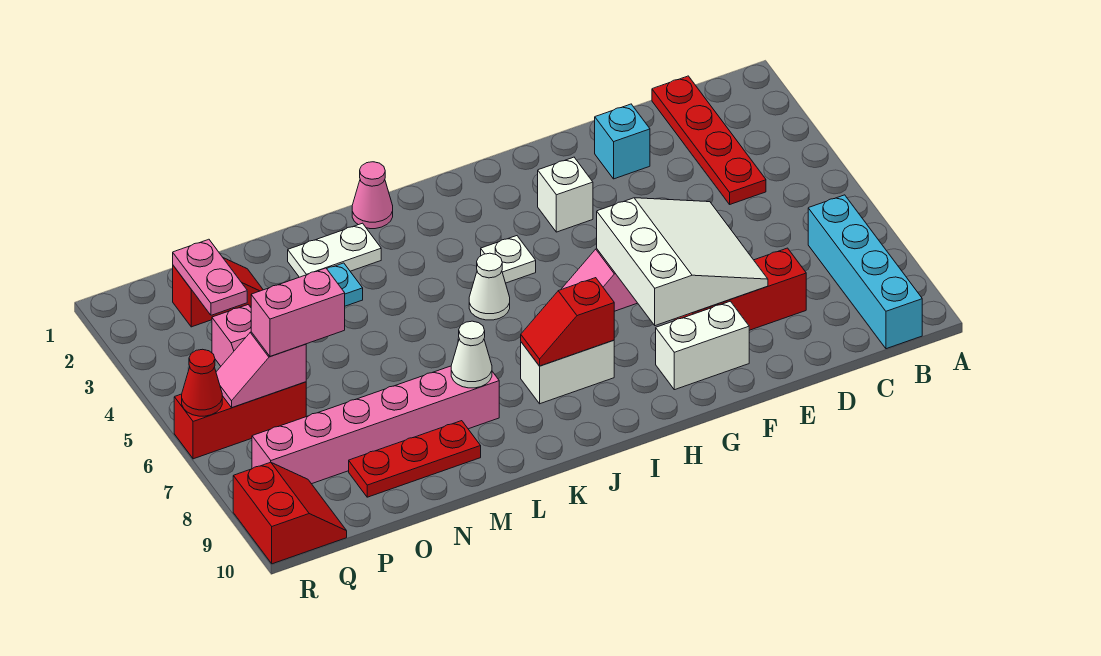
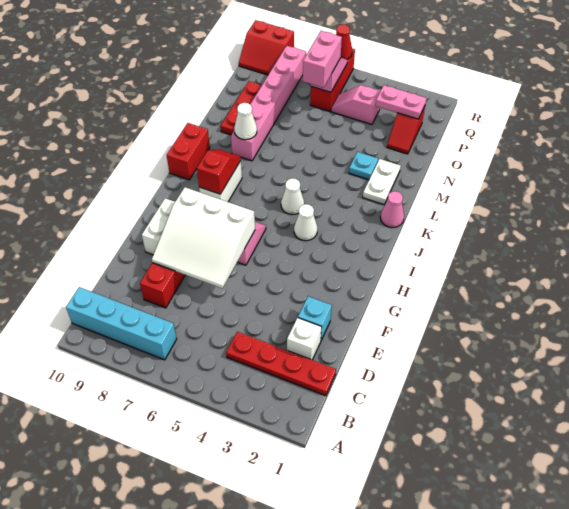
white 1x1 brick [538,157,593,232] -> white 1x1 brick moved to [287,318,322,360]
white 1x1 plate [481,236,536,283] -> white 1x1 cone [294,204,317,241]
none -> red 1x2 brick [167,123,210,180]

